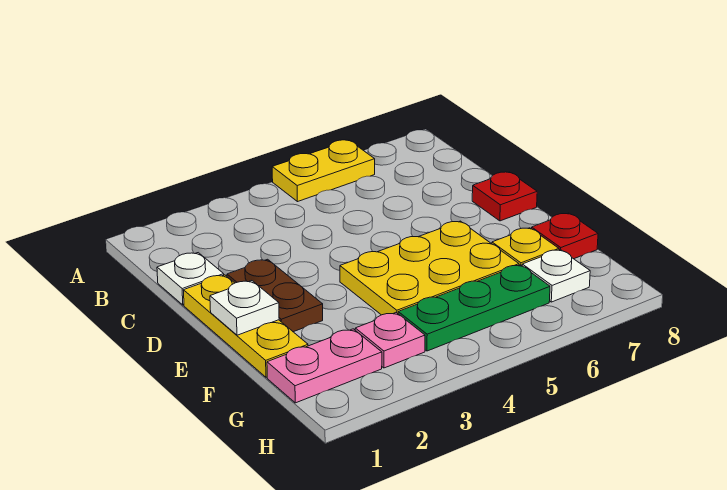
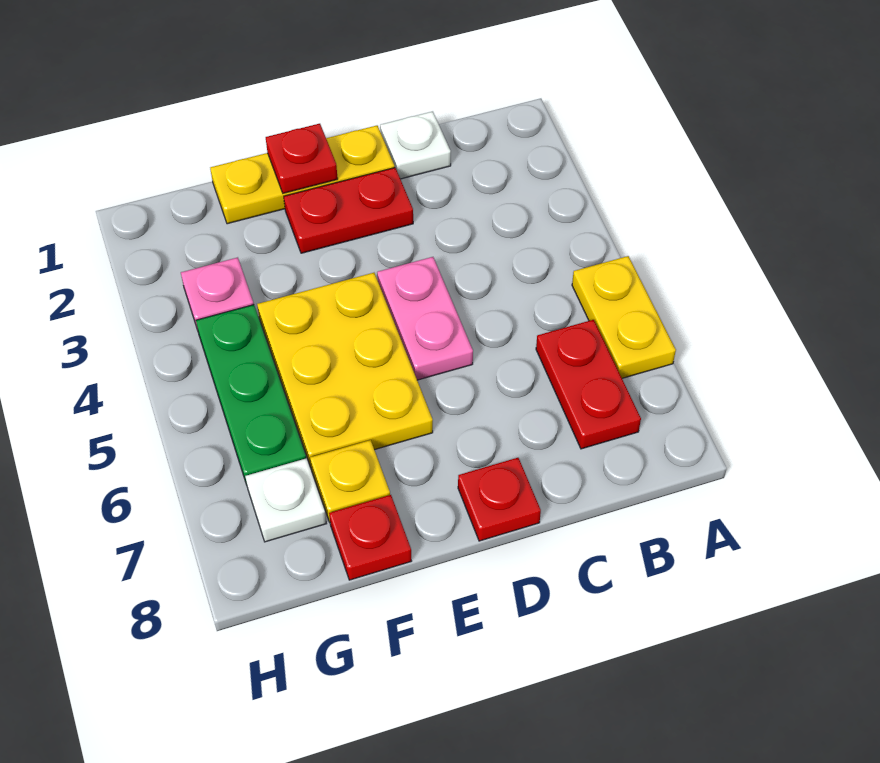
none -> red 1x2 plate [536,320,641,449]
brown 1x2 plate [227,259,323,332] -> red 1x2 plate [284,168,413,253]
white 1x1 plate [210,281,279,335] -> red 1x1 plate [266,124,338,193]
pink 1x2 plate [267,329,382,403] -> pink 1x2 plate moved to [377,257,473,380]

